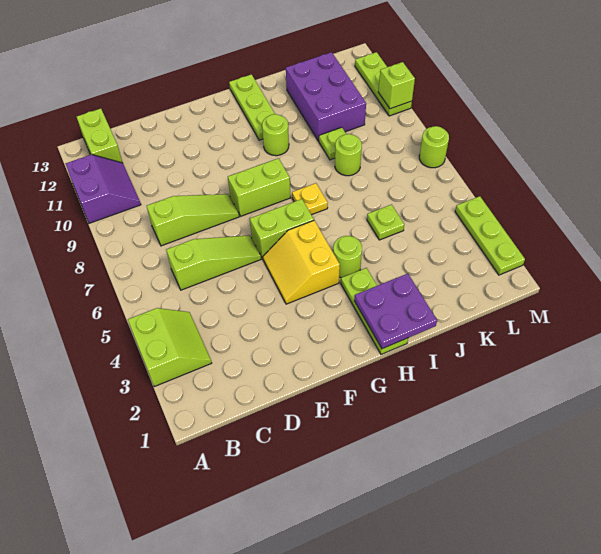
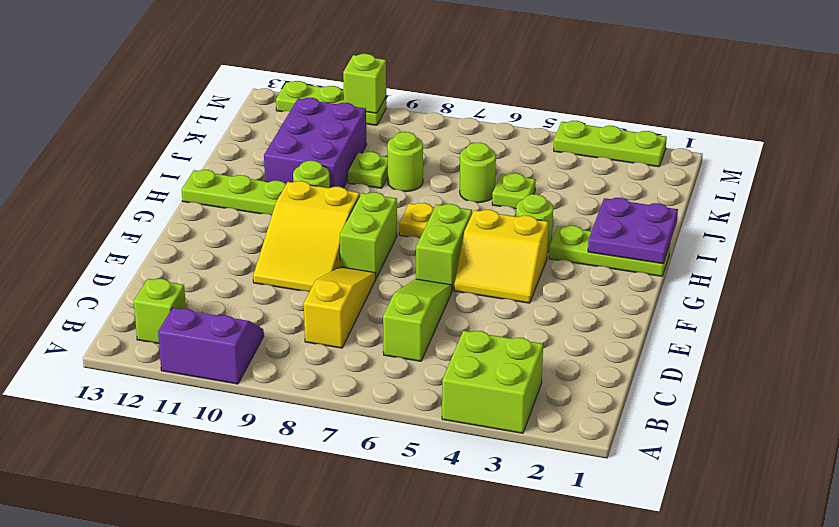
lime 2x2 slope [128,308,212,387] -> lime 2x2 brick [442,331,543,433]
lime 1x2 brick [77,109,123,163] -> lime 1x1 brick [134,279,186,343]
lime 1x3 slope [147,194,239,246] -> yellow 1x3 slope [304,267,376,348]
none -> yellow 2x3 slope [253,181,360,292]
purple 2x3 brick [286,52,366,141] -> purple 2x3 brick turned to [264,98,367,188]
lime 1x1 round brick [419,126,449,168] -> lime 1x1 round brick moved to [460,143,496,203]

